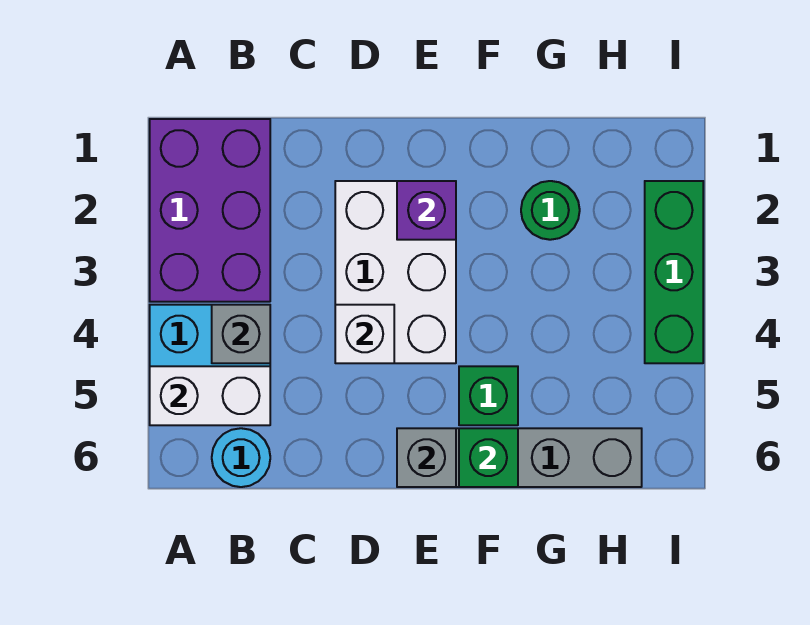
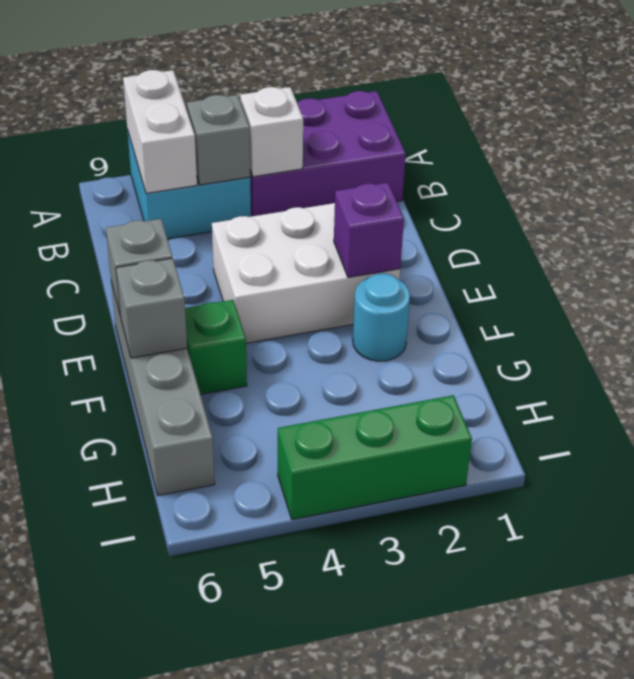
cyan 1x1 round brick [212,428,270,487] -> cyan 1x1 round brick moved to [353,273,410,361]
white 1x1 brick [335,305,394,363] -> white 1x1 brick moved to [240,87,303,177]
green 1x1 brick [459,428,518,487] -> grey 1x1 brick [116,258,187,358]
green 1x1 round brick [521,181,580,240] -> none

